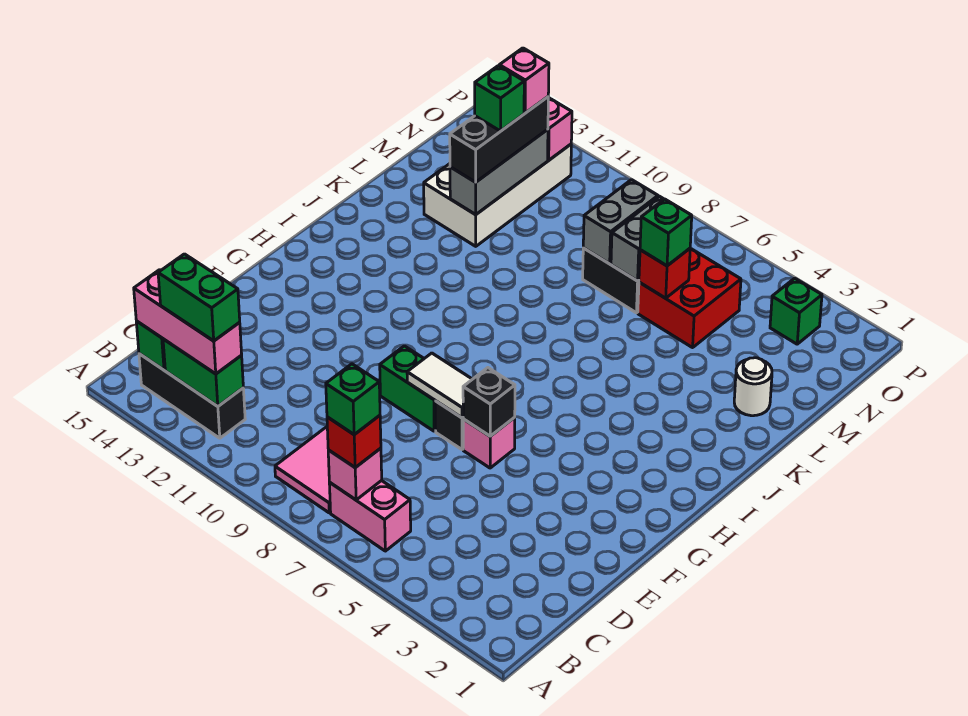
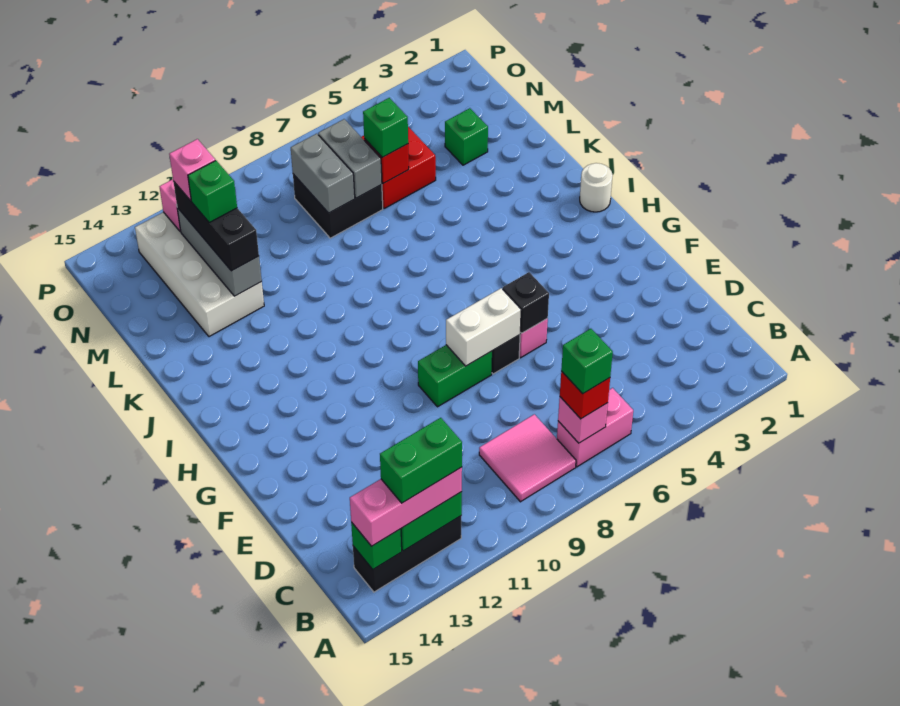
white 1x2 tile [407,353,472,418] -> white 1x2 brick [446,288,521,366]
white 1x1 round brick [734,358,772,416] -> white 1x1 round brick moved to [580,163,613,212]
green 1x1 brick [770,278,822,344] -> green 1x1 brick moved to [445,108,488,165]

